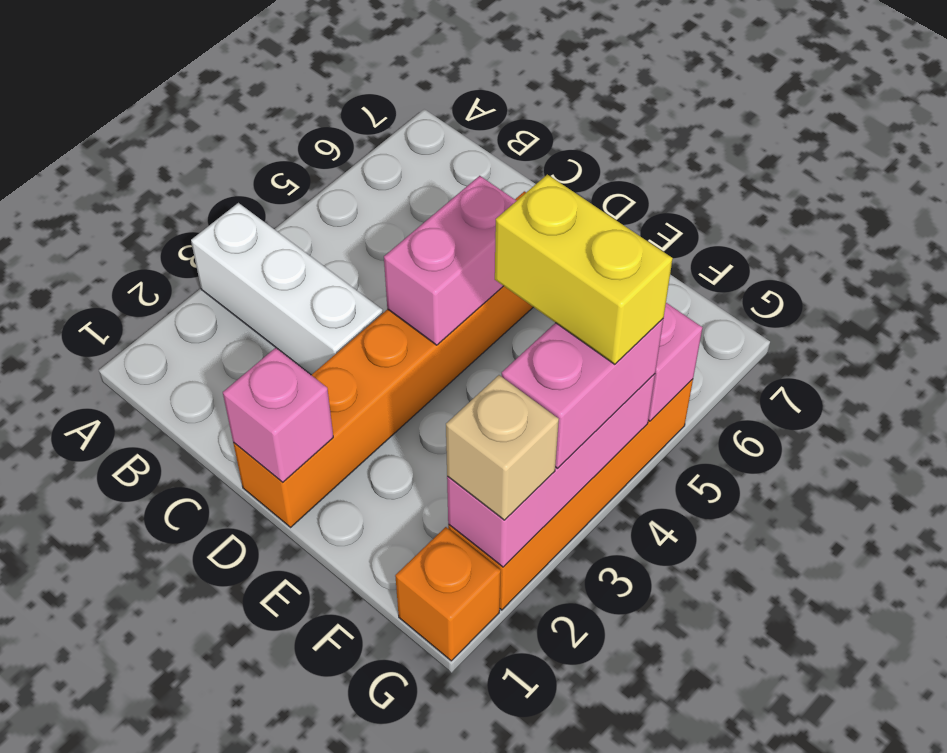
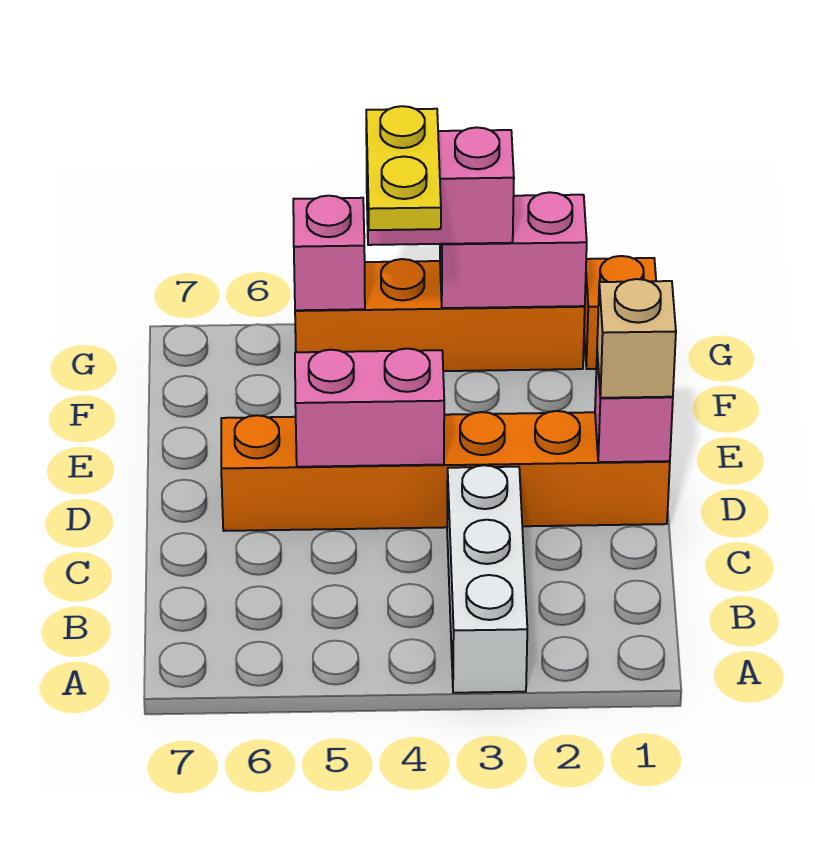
yellow 1x2 brick [495,174,673,364] -> yellow 1x2 plate [366,106,441,230]
pink 1x3 brick [447,374,655,567] -> pink 1x2 brick [440,192,587,308]
tan 1x1 brick [446,375,559,520] -> tan 1x1 brick moved to [597,279,676,398]

